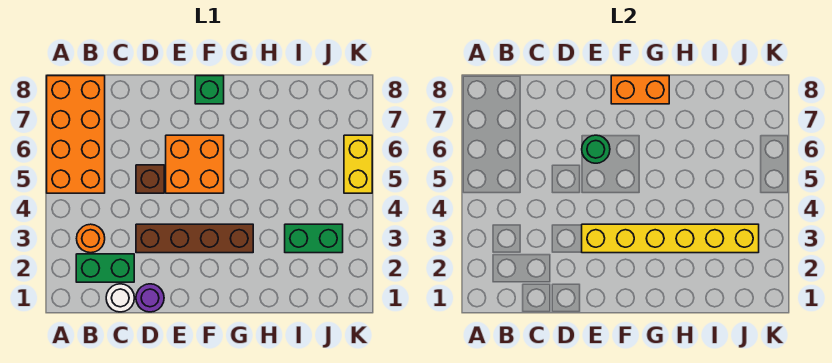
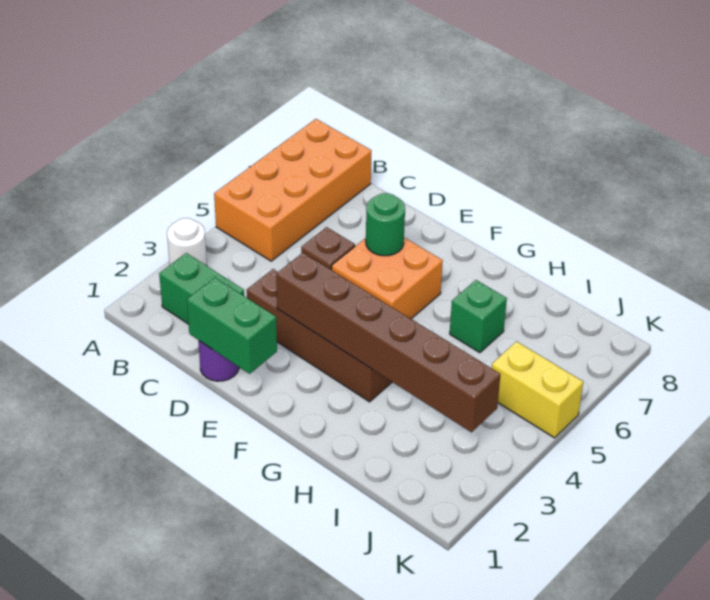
orange 1x1 round brick [77,224,105,253] -> none
white 1x1 round brick [106,284,134,312] -> white 1x1 round brick moved to [167,218,207,266]
yellow 1x6 brick [582,224,759,253] -> brown 1x6 brick [276,253,501,432]
green 1x1 brick [195,76,224,104] -> green 1x1 brick moved to [450,280,507,353]
orange 1x2 brick [611,76,669,104] -> none
green 1x2 brick [285,224,343,253] -> green 1x2 brick moved to [187,278,277,374]
yellow 1x2 brick [344,135,372,193] -> yellow 1x2 brick turned to [492,342,583,438]

